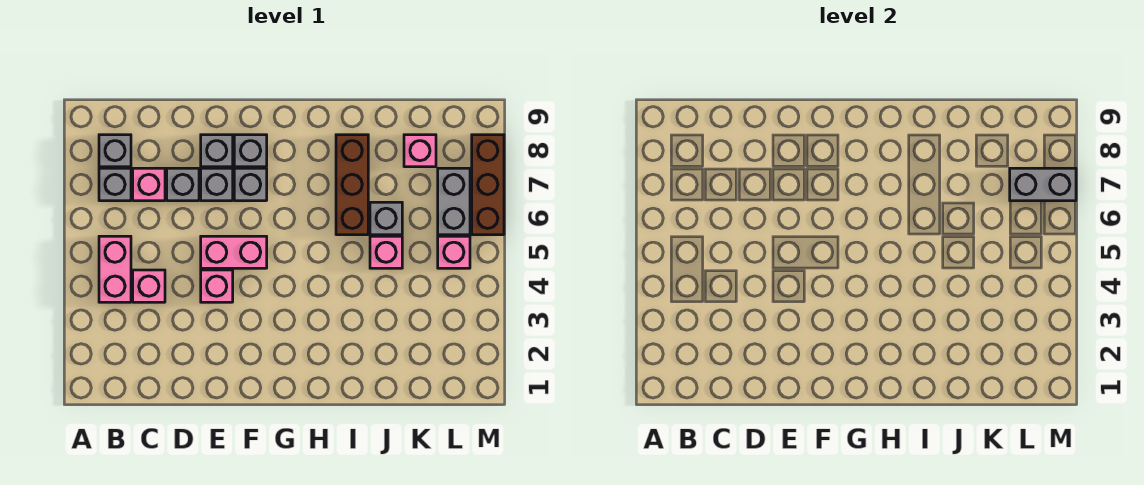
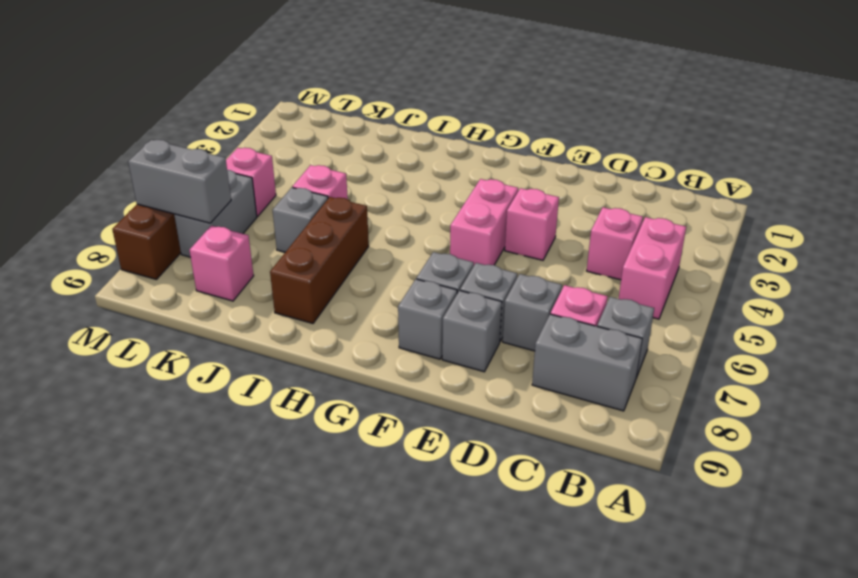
grey 1x1 brick [99,135,131,167] -> grey 1x2 brick [532,314,642,411]
pink 1x2 brick [201,236,267,268] -> pink 1x2 brick turned to [450,179,518,265]

